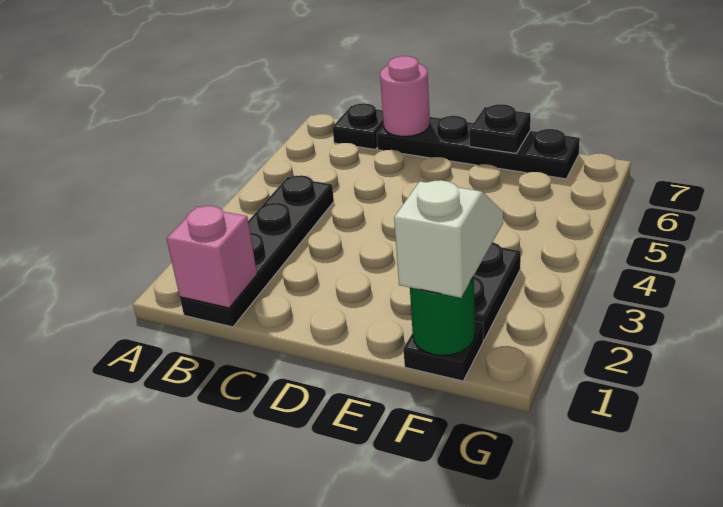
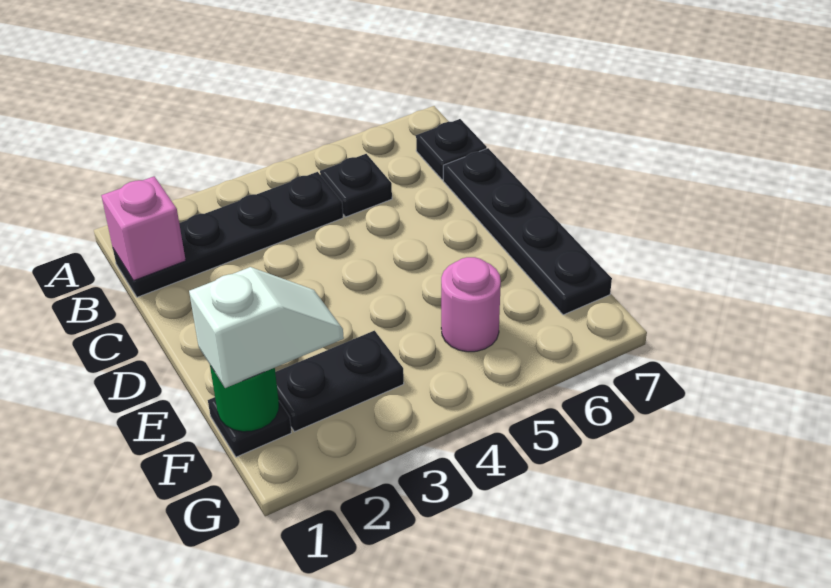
pink 1x1 round brick [380,56,430,137] -> pink 1x1 round brick moved to [441,257,501,352]
black 1x1 plate [469,104,531,153] -> black 1x1 plate moved to [320,154,392,217]

